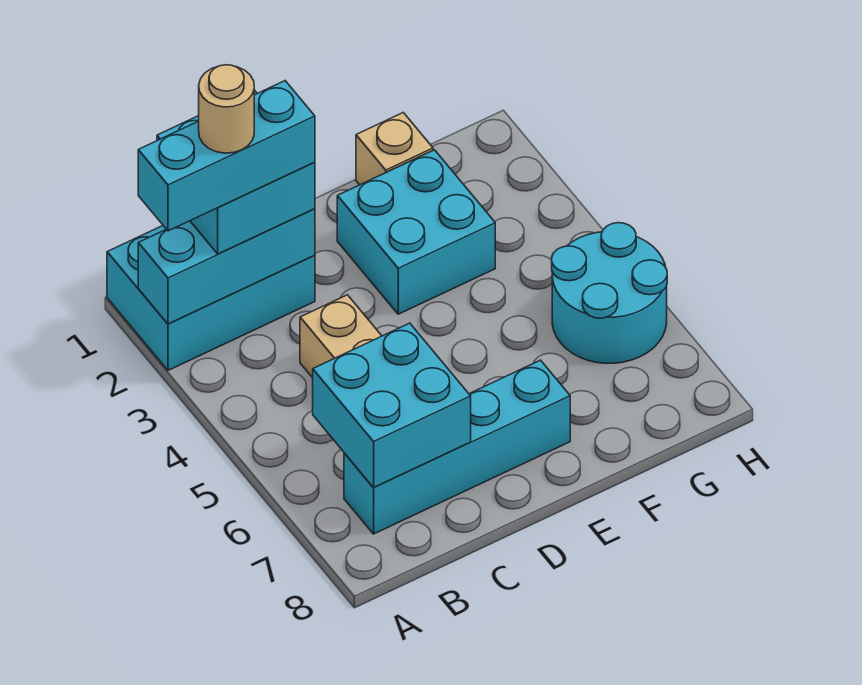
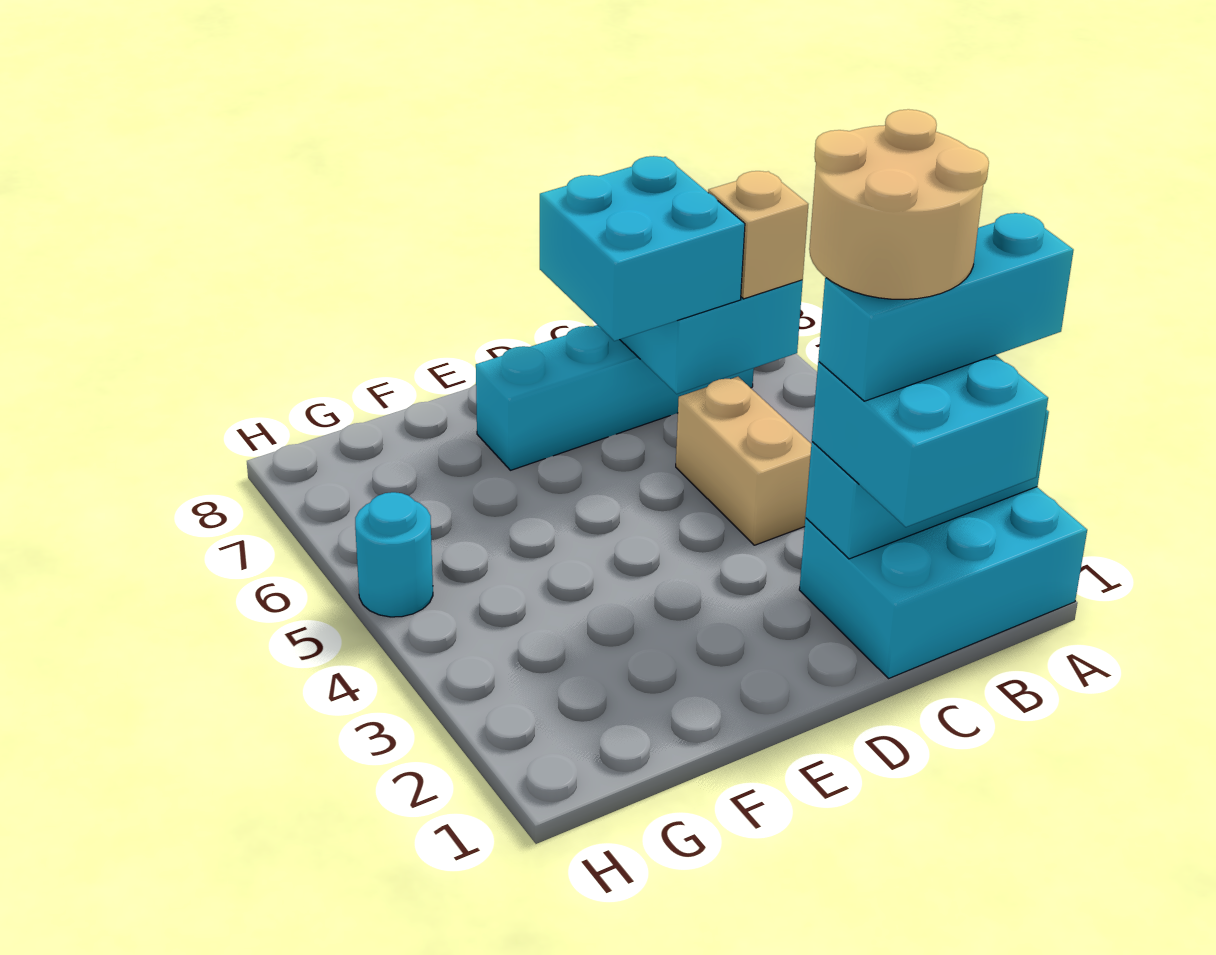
tan 1x1 round brick [199,65,254,153] -> tan 2x2 round brick [809,109,989,300]
cyan 2x2 brick [337,150,495,314] -> cyan 2x2 brick moved to [540,156,745,341]
tan 1x1 brick [356,113,433,185] -> tan 1x1 brick moved to [708,171,808,299]
cyan 2x2 round brick [552,223,667,363] -> cyan 1x1 round brick [355,492,433,617]

